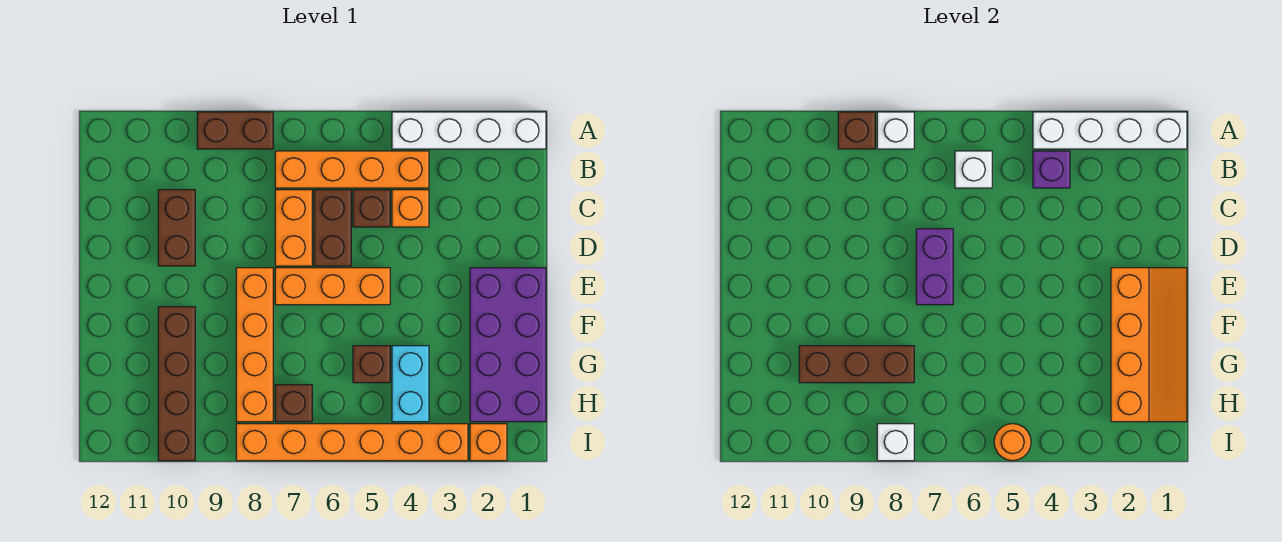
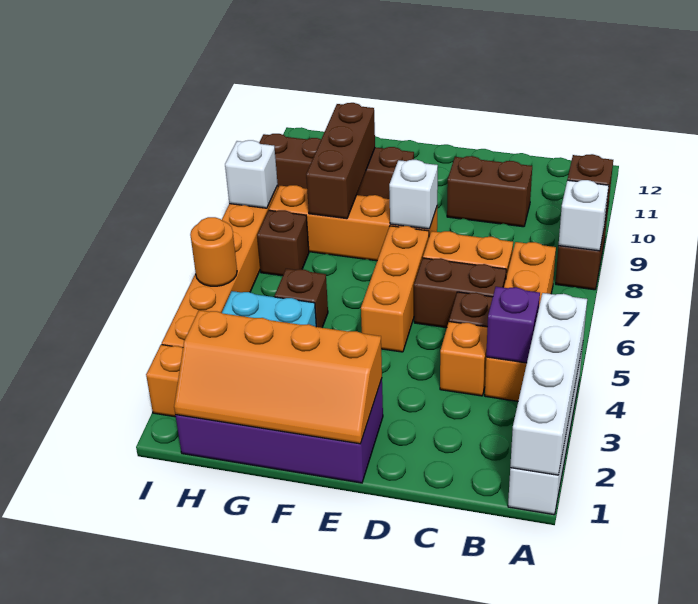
white 1x1 brick [955,151,992,188] -> white 1x1 brick moved to [389,160,438,229]
purple 1x2 brick [916,229,953,305] -> none

